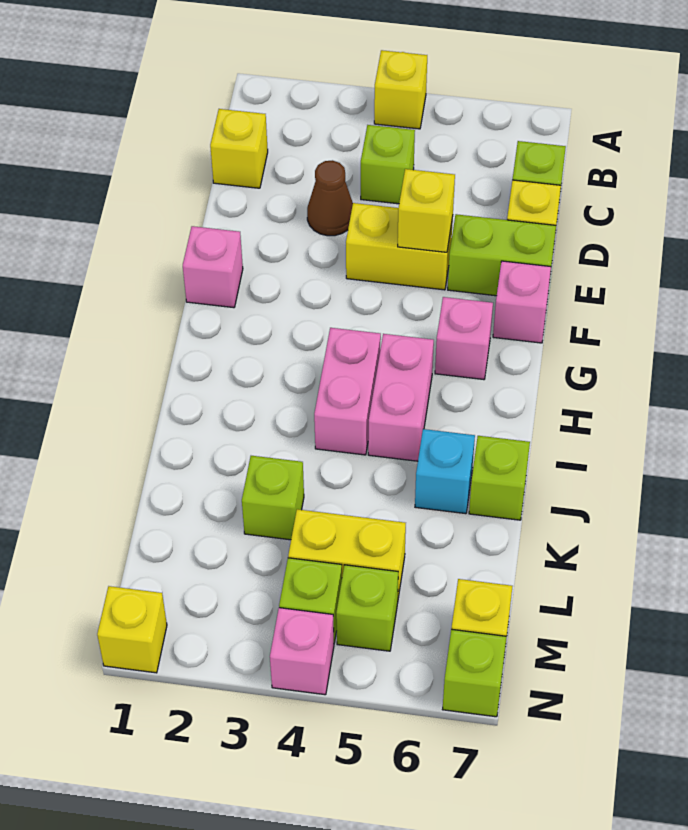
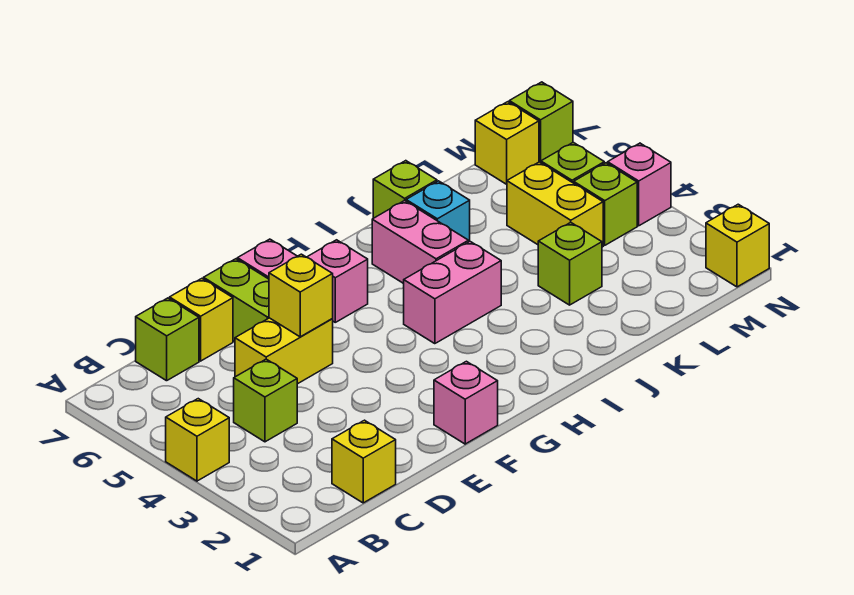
brown 1x1 cone [307,160,353,236] -> none
yellow 1x2 brick [346,203,453,290] -> yellow 1x2 brick turned to [235,318,333,384]
pink 1x2 brick [368,334,434,461] -> pink 1x2 brick turned to [372,200,468,284]

